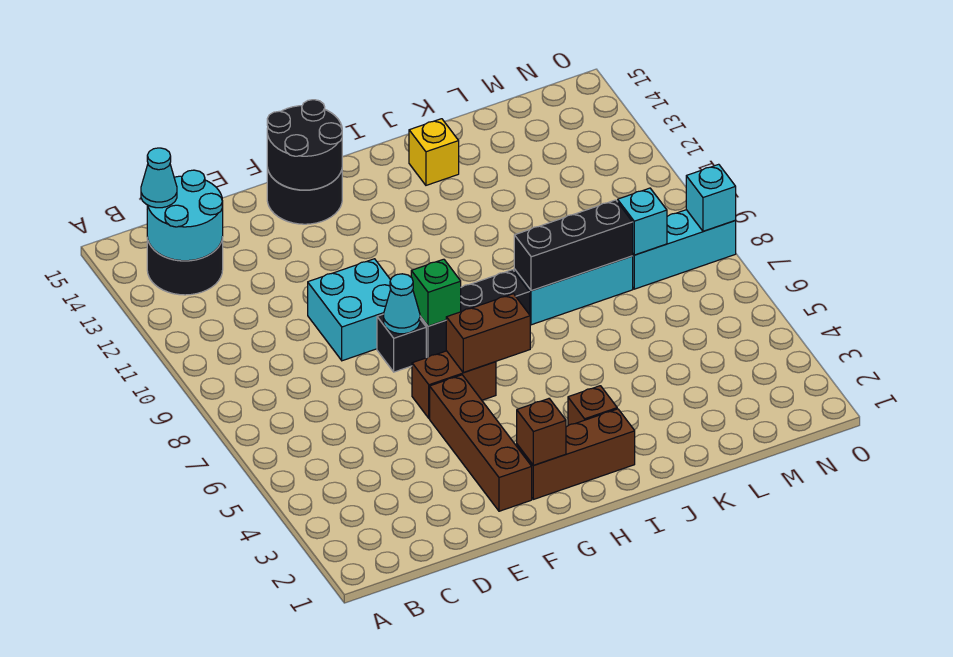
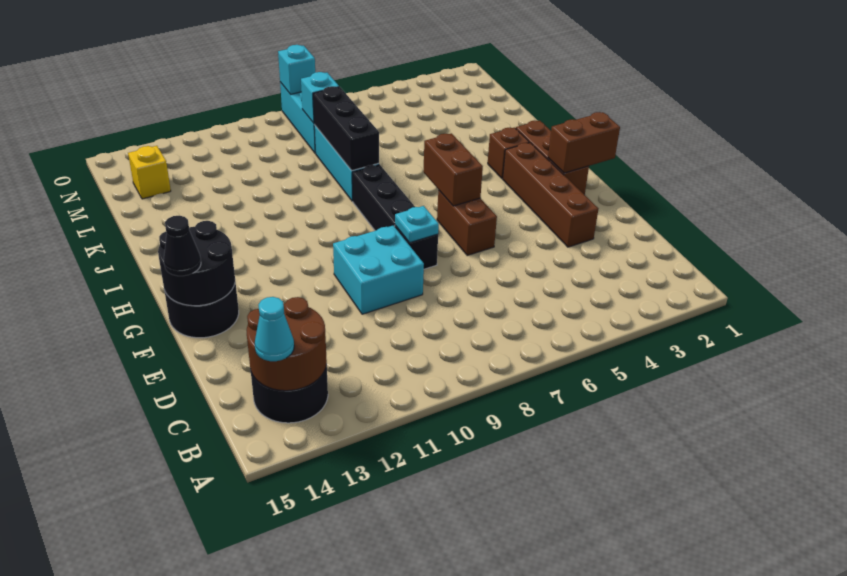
cyan 2x2 round brick [147,170,223,261] -> brown 2x2 round brick [247,297,327,391]
brown 1x4 brick [430,375,532,511] -> brown 1x4 brick turned to [503,143,598,247]
cyan 1x1 cone [384,274,420,334] -> cyan 1x1 plate [395,206,439,243]
none -> black 1x1 cone [164,216,201,276]
brown 1x1 brick [517,399,566,465] -> brown 1x2 brick [548,112,620,173]
green 1x1 brick [411,259,461,326] -> none
yellow 1x1 brick [409,119,459,185] -> yellow 1x1 brick moved to [128,146,171,199]

